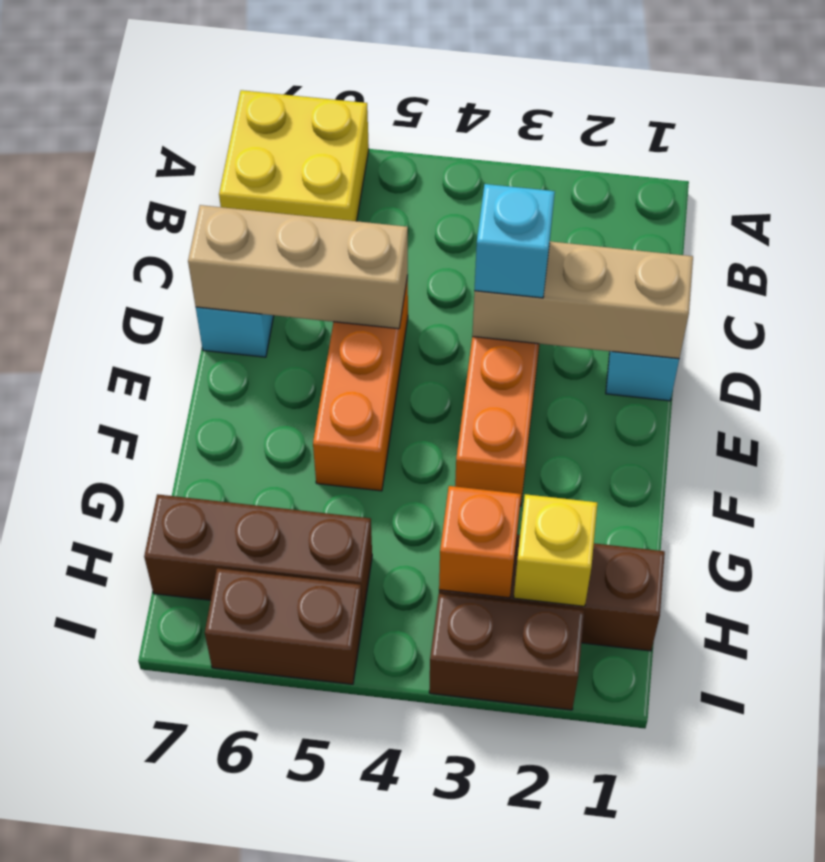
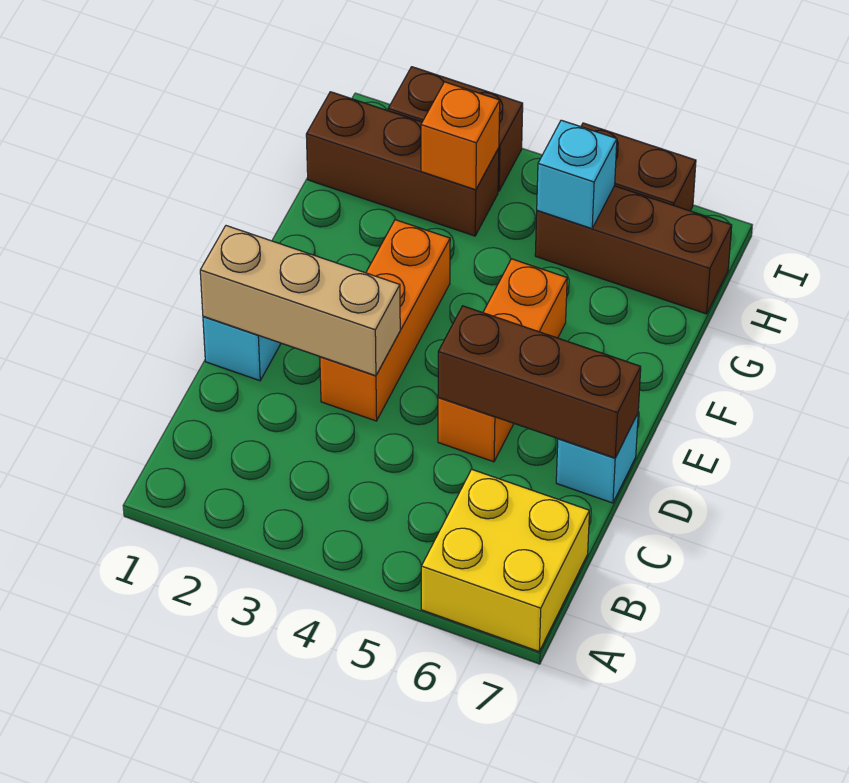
cyan 1x1 brick [474,184,555,298] -> cyan 1x1 brick moved to [537,120,617,229]
tan 1x3 brick [188,205,408,329] -> brown 1x3 brick [438,306,641,458]
yellow 1x1 brick [514,494,597,606] -> none

